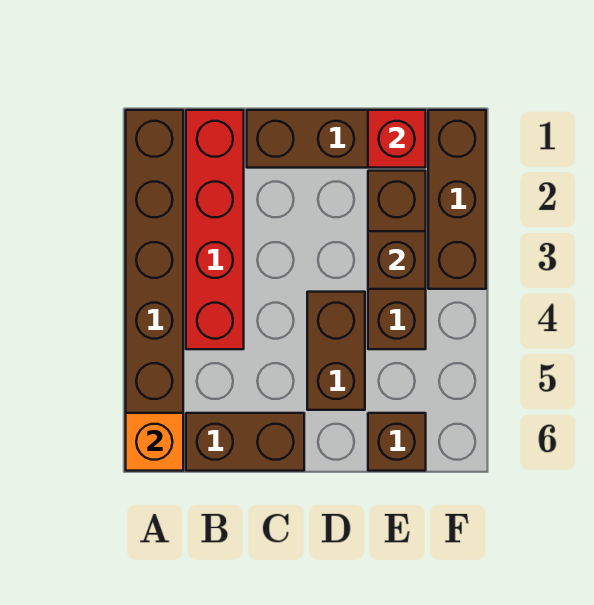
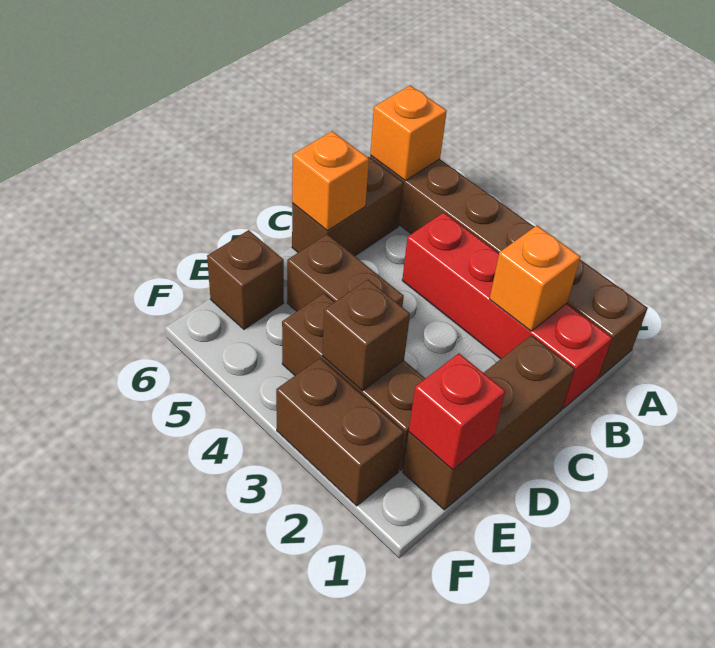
none -> orange 1x1 brick [490,226,581,331]
none -> orange 1x1 brick [292,131,369,231]
brown 1x3 brick [428,110,486,289] -> brown 1x2 brick [276,358,404,506]

